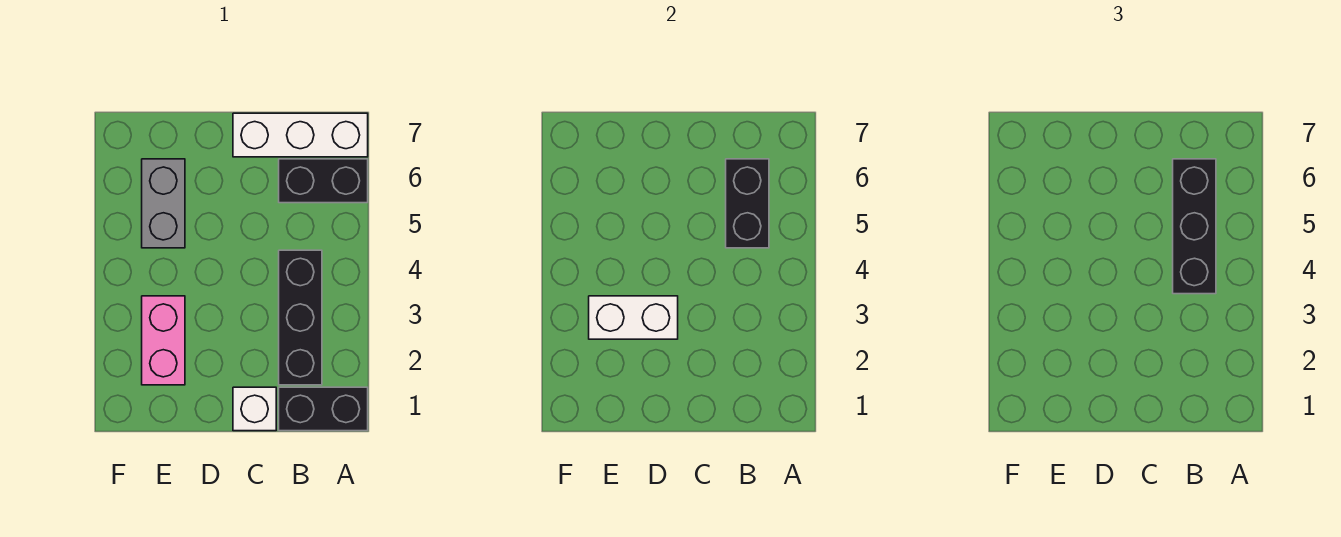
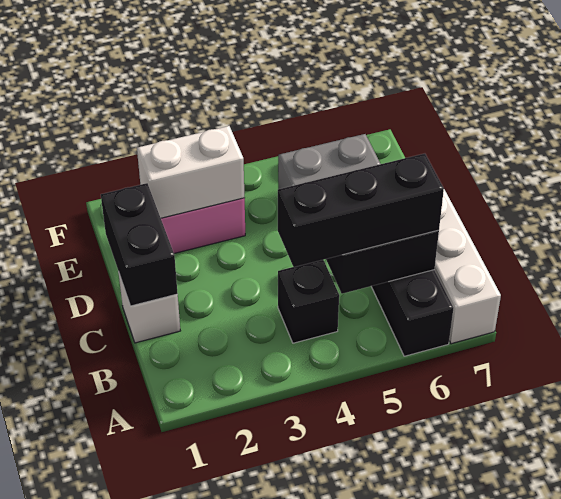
black 1x2 brick [279,387,368,431] -> black 1x2 brick moved to [101,183,178,306]
black 1x3 brick [279,250,322,385] -> black 1x1 brick [278,260,339,343]
white 1x2 brick [589,296,678,339] -> white 1x2 brick turned to [137,126,245,218]

